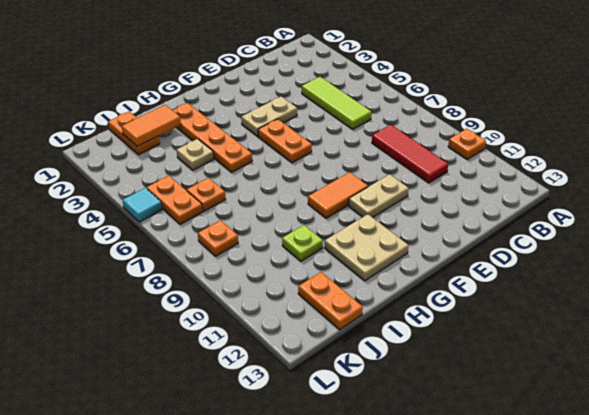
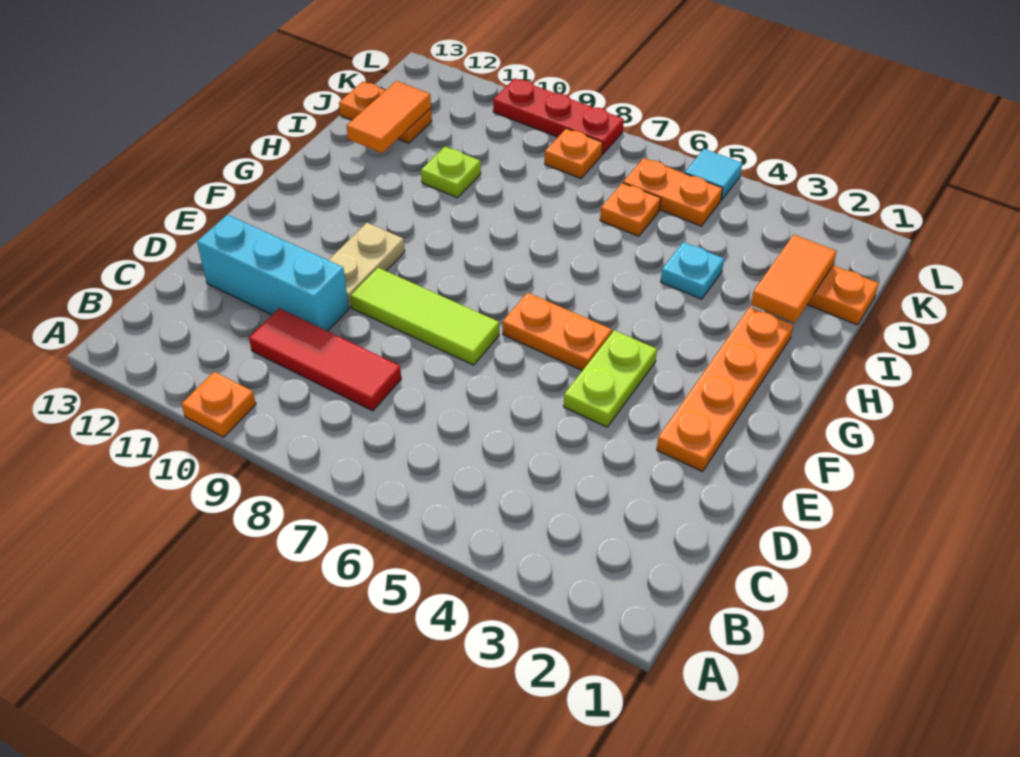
lime 1x3 tile [302,77,371,129] -> lime 1x3 tile moved to [351,268,499,365]
none -> cyan 1x3 brick [197,215,349,331]
tan 1x2 plate [241,96,297,136] -> lime 1x2 plate [564,330,657,427]
orange 1x2 tile [308,172,368,218] -> orange 1x2 tile moved to [347,81,431,153]
tan 2x2 plate [325,214,409,281] -> none
orange 1x4 plate [172,103,252,172] -> orange 1x4 plate turned to [657,307,793,472]
tan 1x1 plate [177,139,214,170] -> cyan 1x1 plate [661,242,724,299]
none -> red 1x3 plate [493,78,624,154]

